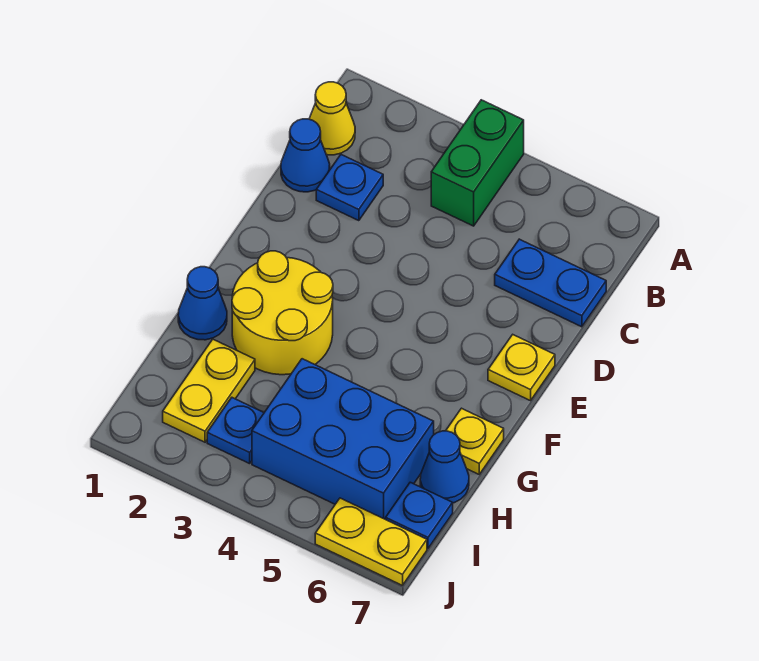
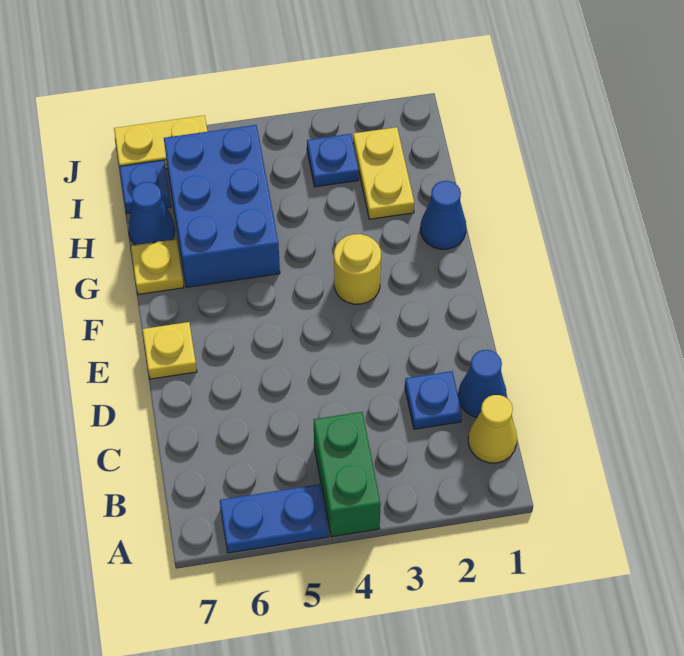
blue 1x2 plate [495,239,606,327] -> blue 1x2 plate moved to [220,484,328,553]
yellow 2x2 round brick [232,251,333,375] -> yellow 1x1 round brick [334,234,381,304]
blue 2x3 brick [252,359,434,519] -> blue 2x3 brick turned to [164,125,280,287]

